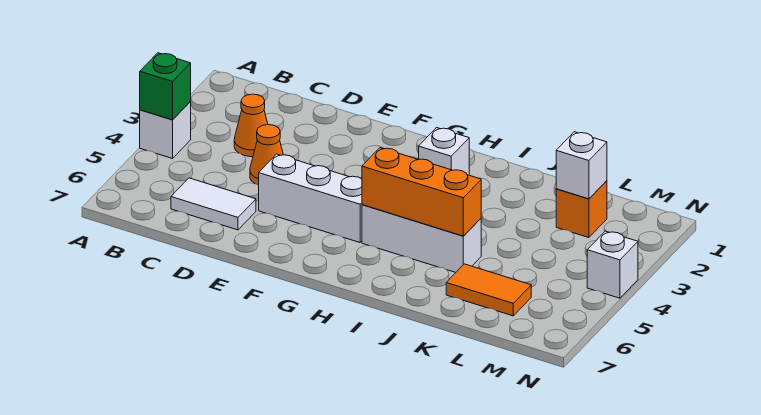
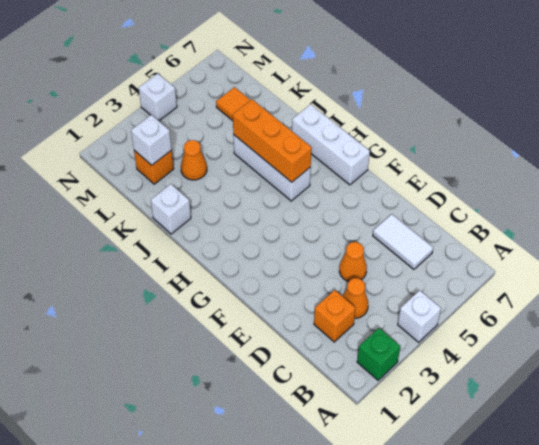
green 1x1 brick [140,53,191,120] -> green 1x1 brick moved to [357,328,400,380]
none -> orange 1x1 brick [314,290,356,342]
white 1x3 brick [259,154,362,242] -> white 1x3 brick moved to [292,104,370,185]
white 1x1 brick [419,128,469,175] -> white 1x1 brick moved to [151,184,191,234]
none -> orange 1x1 cone [181,140,207,180]

